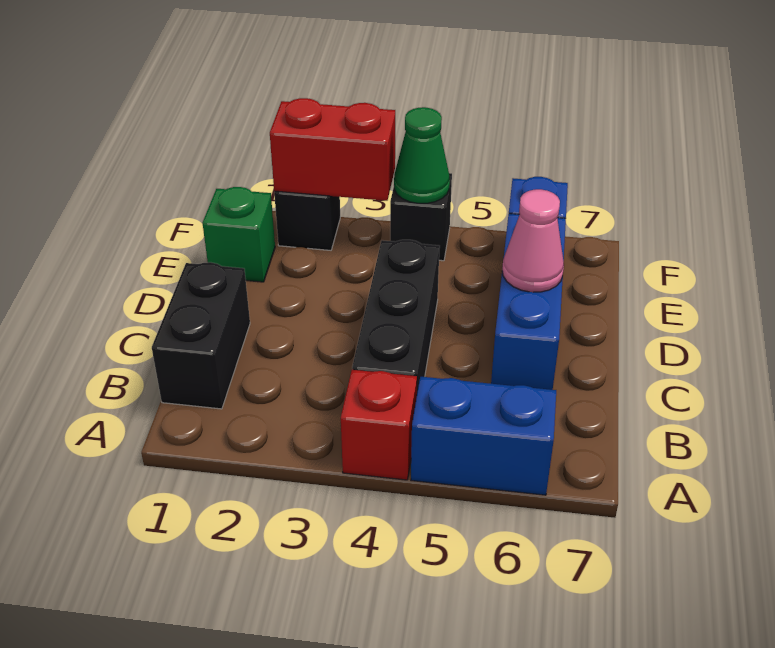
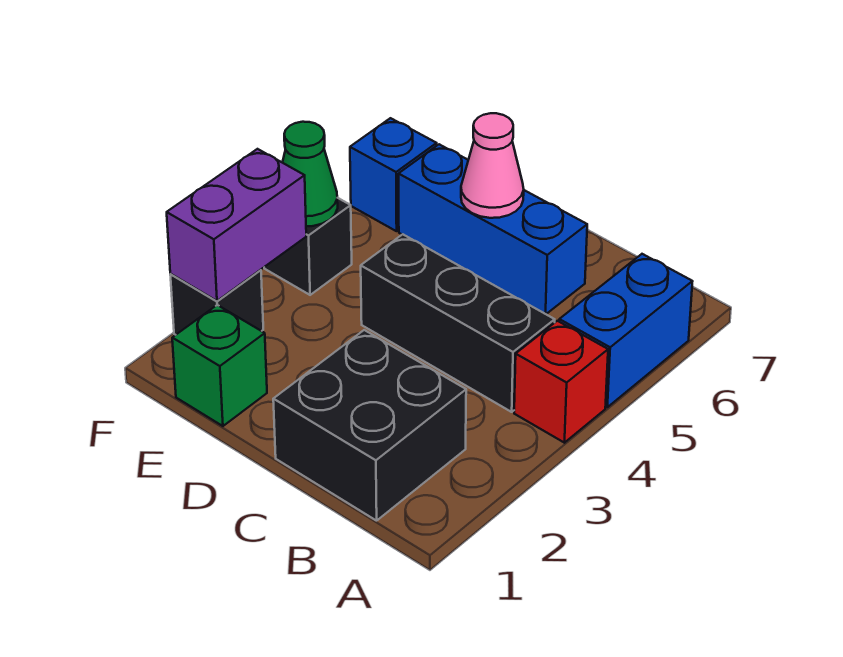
black 1x2 brick [152,262,250,409] -> black 2x2 brick [273,330,466,521]
red 1x2 brick [270,98,395,201] -> purple 1x2 brick [167,149,306,301]

